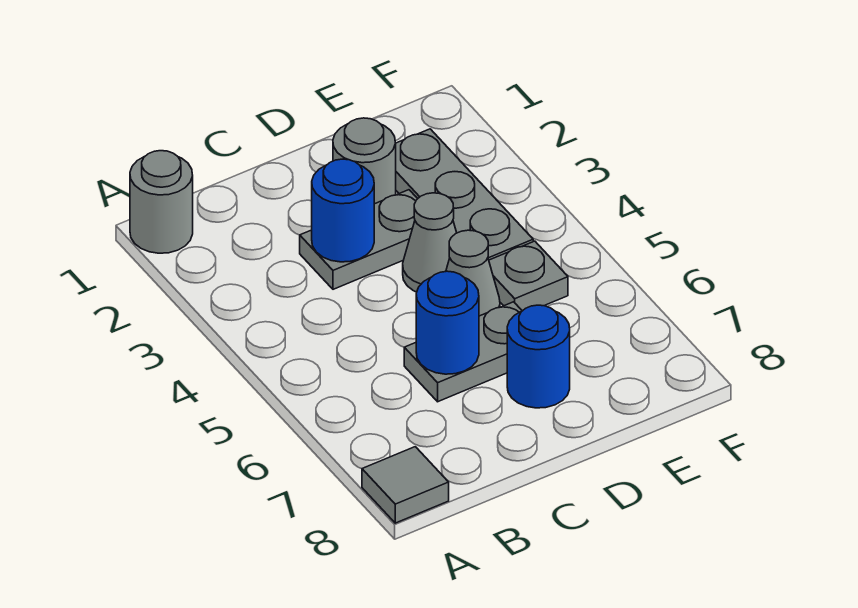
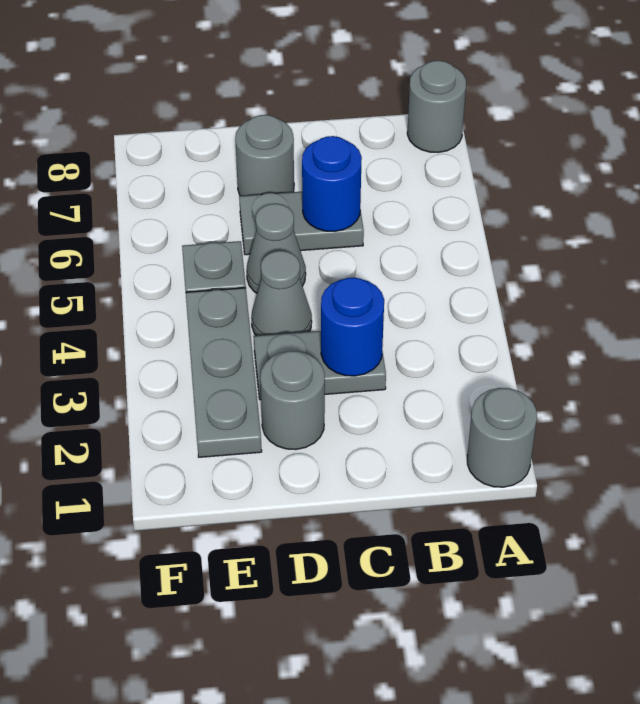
grey 1x1 tile [362,447,449,523] -> grey 1x1 round brick [407,61,466,153]
blue 1x1 round brick [507,305,570,408] -> grey 1x1 round brick [235,115,294,196]

